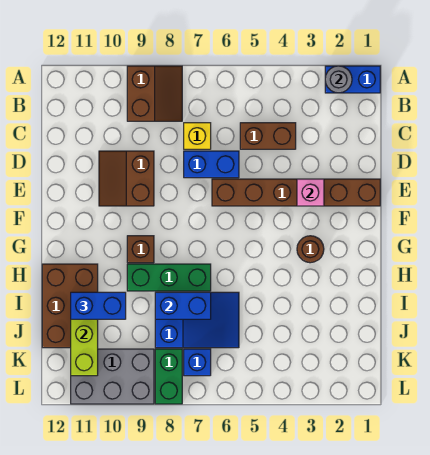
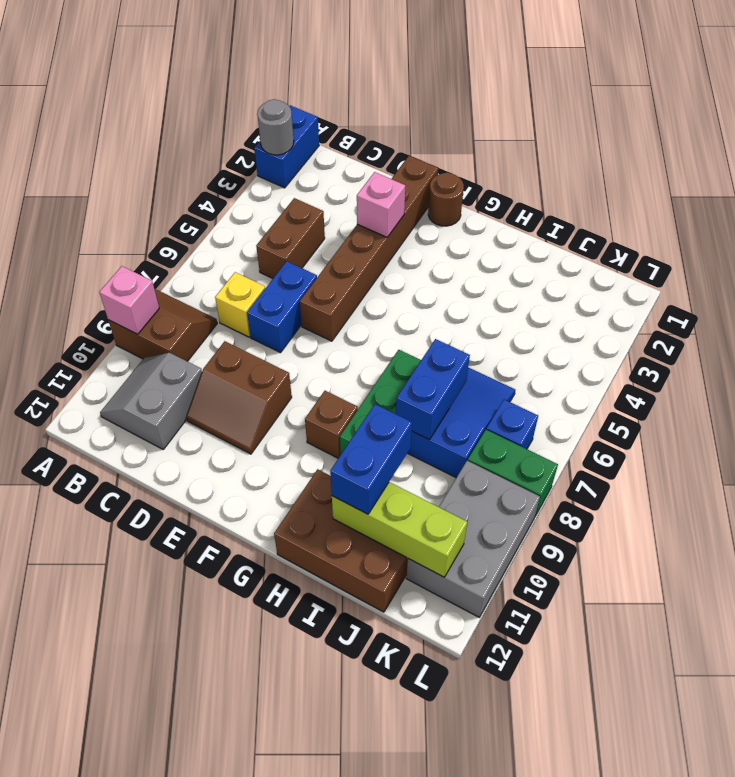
none -> pink 1x1 brick [99,266,159,334]
none -> grey 2x2 slope [100,353,202,449]
brown 1x1 round brick [297,236,324,263] -> brown 1x1 round brick moved to [428,173,464,226]

